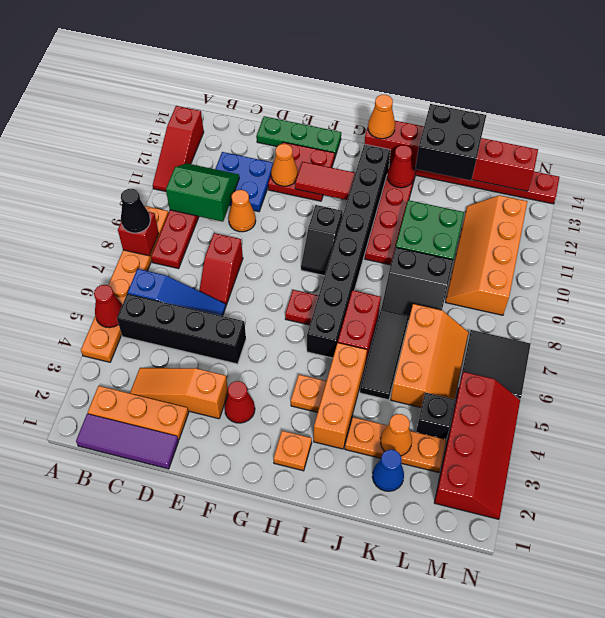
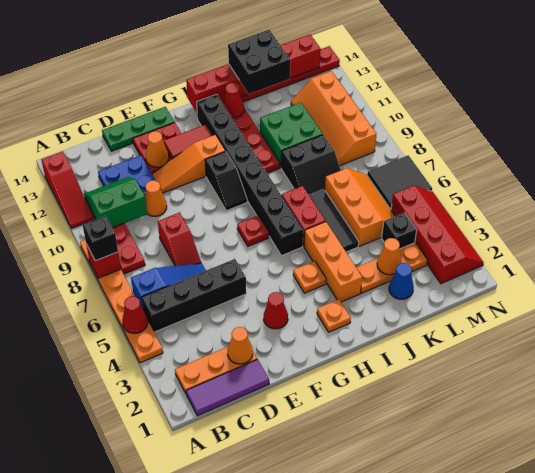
black 1x1 cone [121,189,150,233] -> black 1x1 brick [83,216,118,261]
orange 1x3 slope [130,368,228,419] -> orange 1x3 slope moved to [152,135,225,193]
orange 1x1 cone [368,95,395,139] -> orange 1x1 cone moved to [228,327,253,364]

